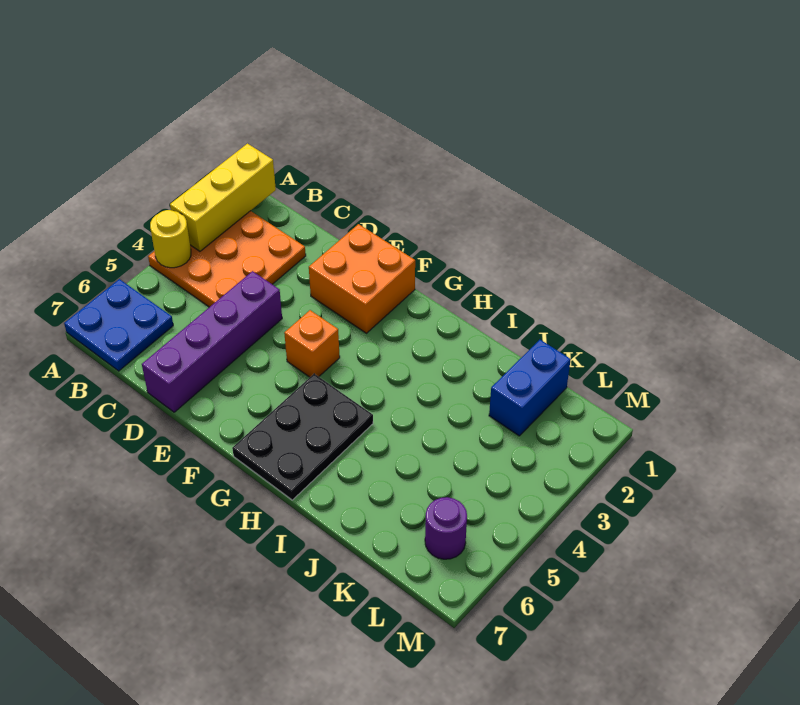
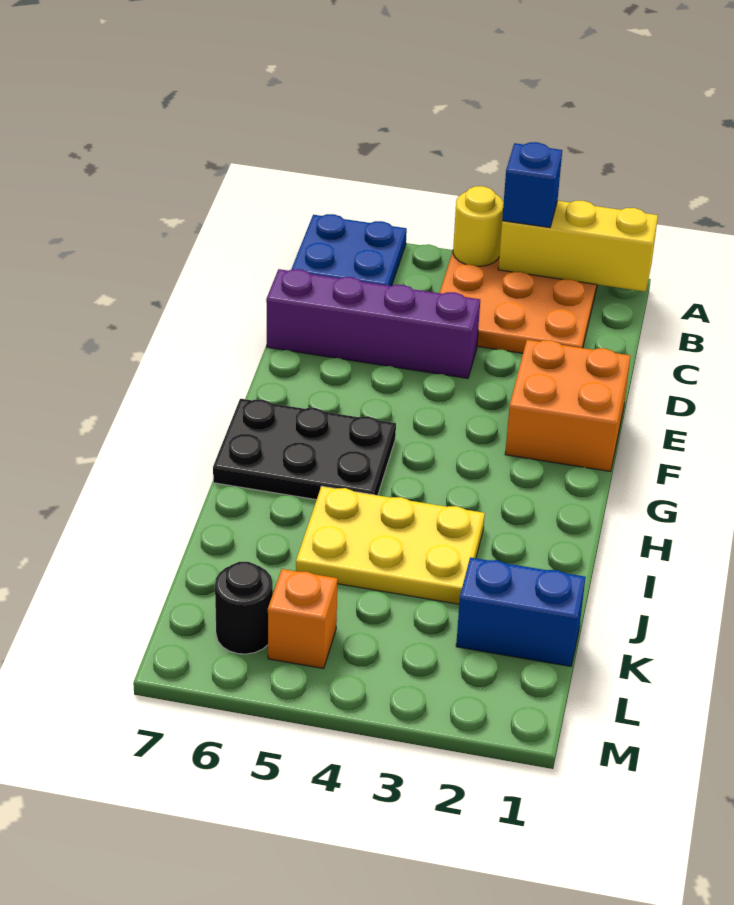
none -> blue 1x1 brick [502,142,562,228]
orange 1x1 brick [284,310,340,377] -> orange 1x1 brick moved to [268,569,338,669]
none -> yellow 2x3 plate [296,486,485,604]
purple 1x1 round brick [425,497,467,559] -> black 1x1 round brick [215,562,273,654]

